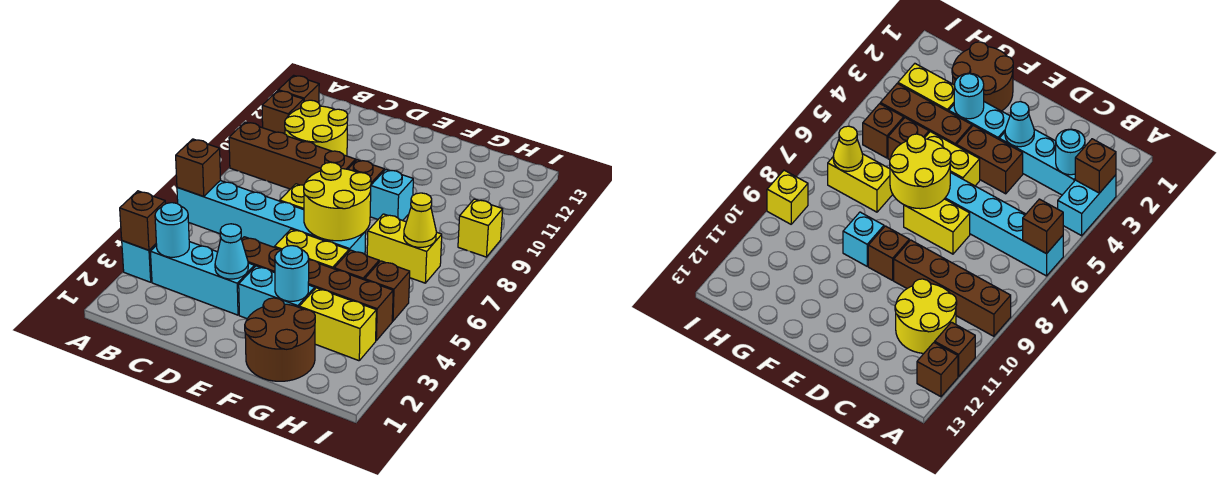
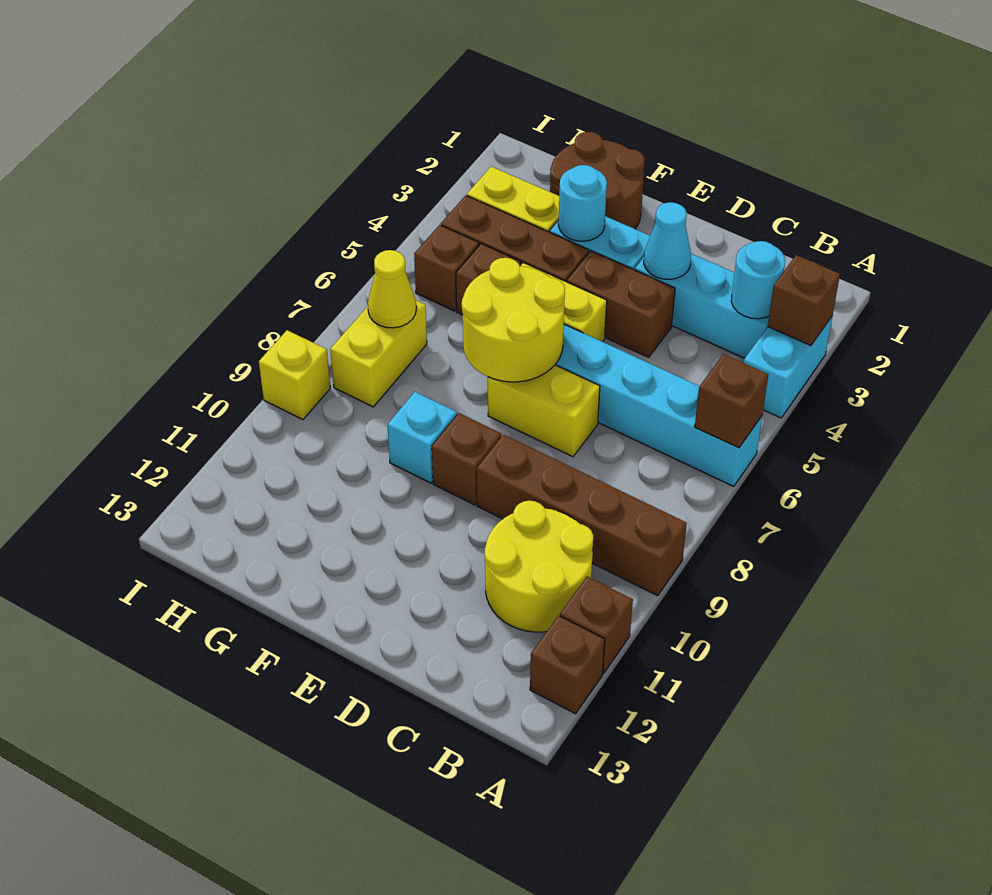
yellow 1x2 brick [367,214,442,283] -> yellow 1x2 brick turned to [330,300,427,407]

